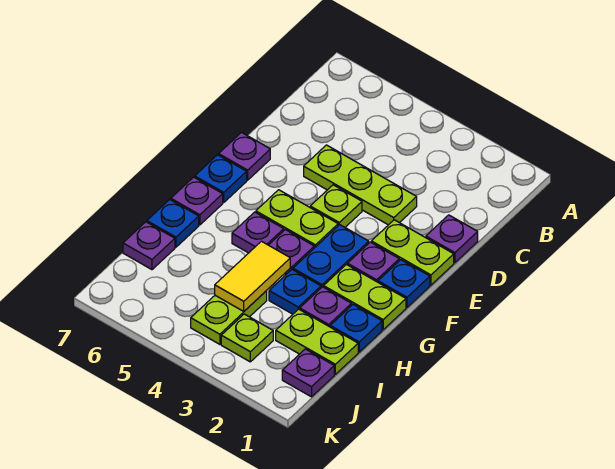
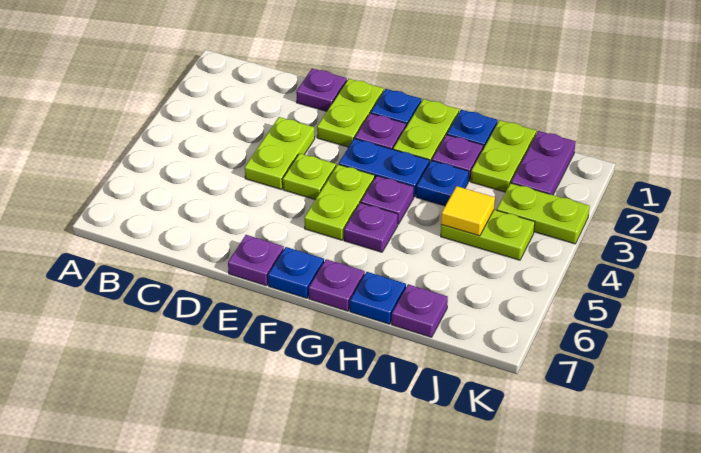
lime 1x3 plate [304,145,417,225] -> lime 1x2 plate [245,117,315,189]
yellow 1x2 tile [215,241,290,311] -> yellow 1x1 tile [441,186,495,236]
purple 1x1 plate [282,349,334,397] -> purple 1x2 plate [511,131,576,195]
lime 1x1 plate [221,314,273,362] -> lime 1x2 plate [497,183,590,244]

